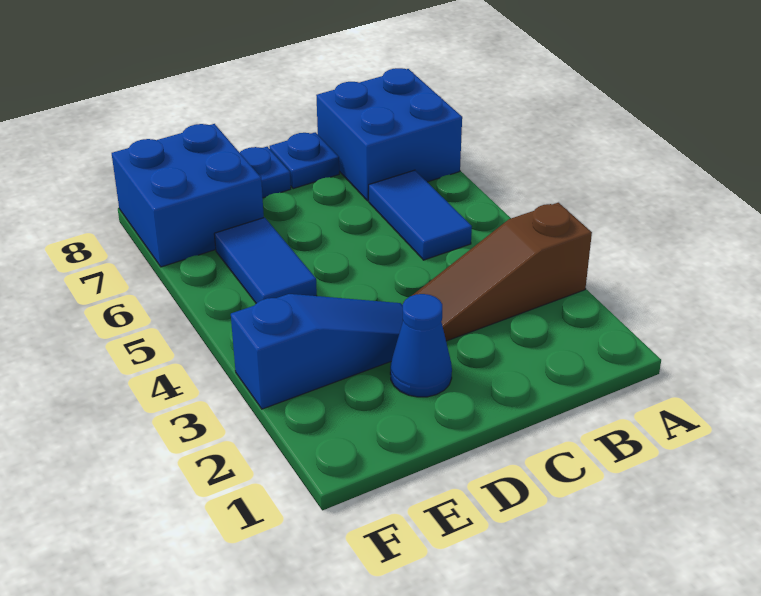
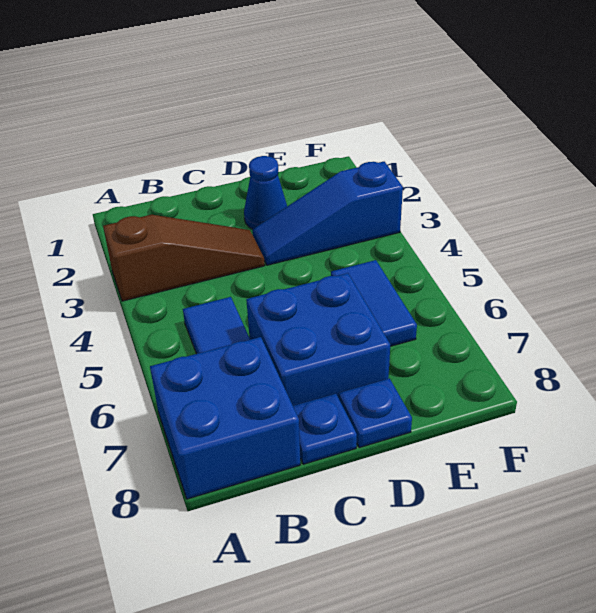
blue 2x2 brick [112,124,264,267] -> blue 2x2 brick moved to [246,273,390,406]

